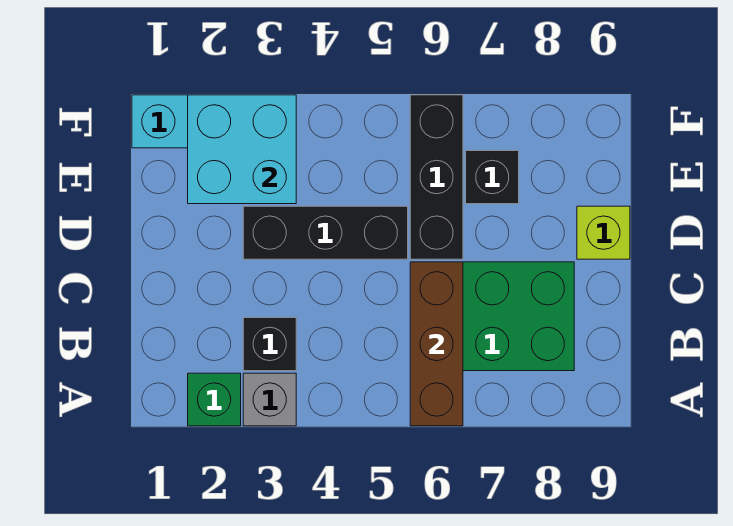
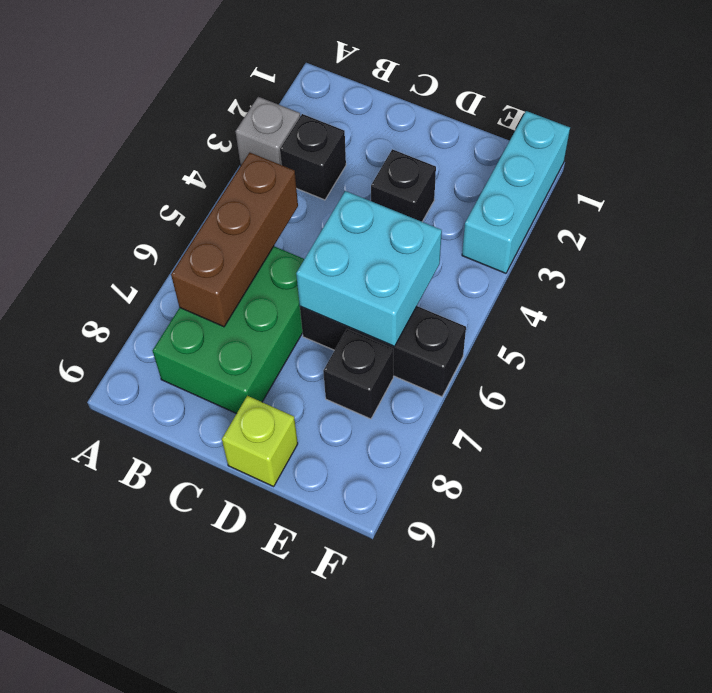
green 1x1 brick [188,373,241,426] -> none
brown 1x3 brick [410,262,463,426] -> brown 1x3 brick turned to [171,153,298,327]
black 1x3 brick [243,206,408,259] -> black 1x1 brick [371,149,436,222]
cyan 2x2 brick [188,95,296,204] -> cyan 2x2 brick moved to [296,191,442,346]

